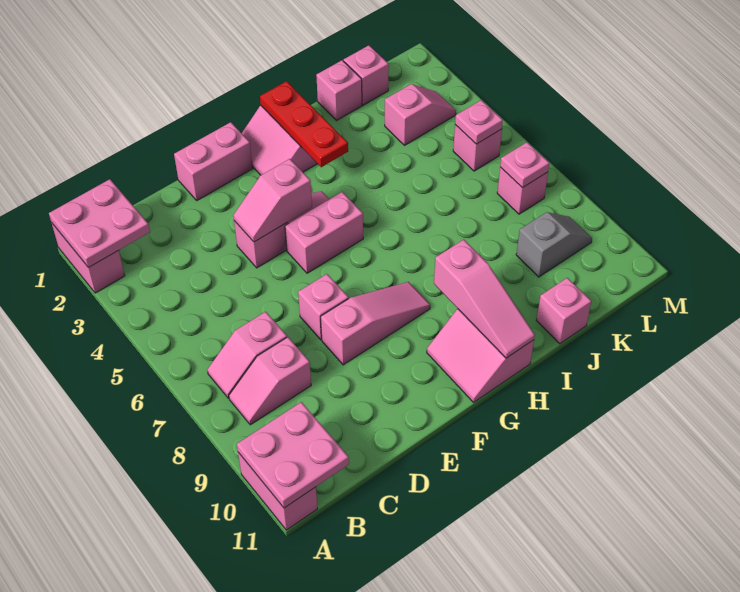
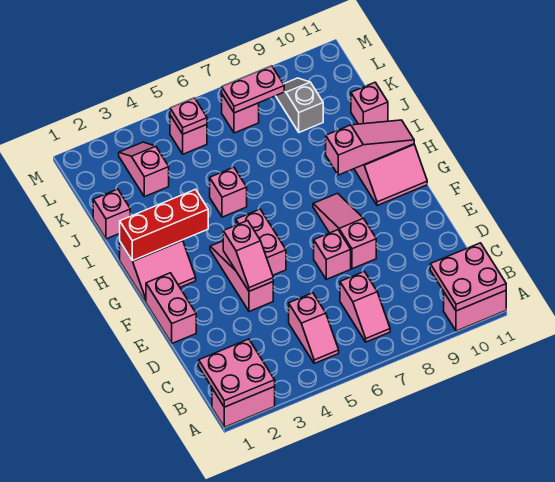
pink 1x2 slope [229,337,311,425] -> pink 1x2 slope moved to [289,293,339,363]
red 1x3 plate [260,81,348,167] -> red 1x3 brick [120,189,208,261]
pink 1x1 brick [344,45,389,105] -> pink 1x1 brick moved to [210,167,247,217]
pink 1x1 plate [500,142,549,188] -> pink 1x2 plate [222,66,284,113]

